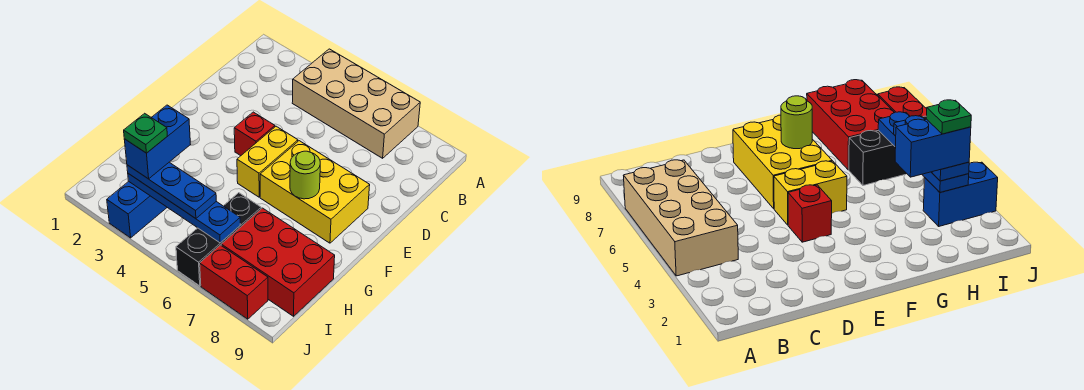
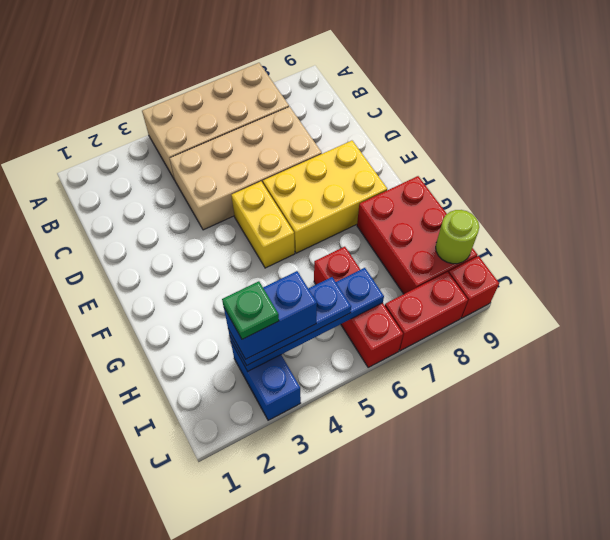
none -> tan 2x4 brick [170,107,322,230]
red 1x1 brick [234,112,275,156] -> red 1x1 brick moved to [449,256,499,318]
lime 1x1 round brick [290,151,320,199] -> lime 1x1 round brick moved to [436,210,479,264]
blue 1x2 brick [124,105,190,179] -> blue 1x2 brick turned to [224,271,317,359]
black 1x3 brick [176,193,261,286] -> red 1x3 brick [314,247,403,367]
red 2x3 brick [221,208,335,316] -> red 2x3 brick turned to [357,176,478,294]

